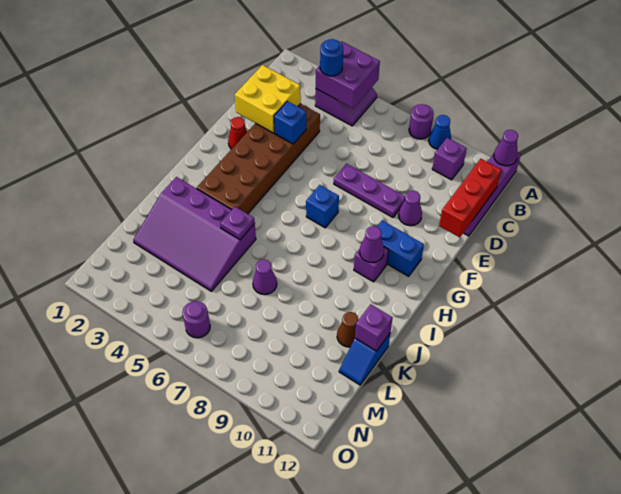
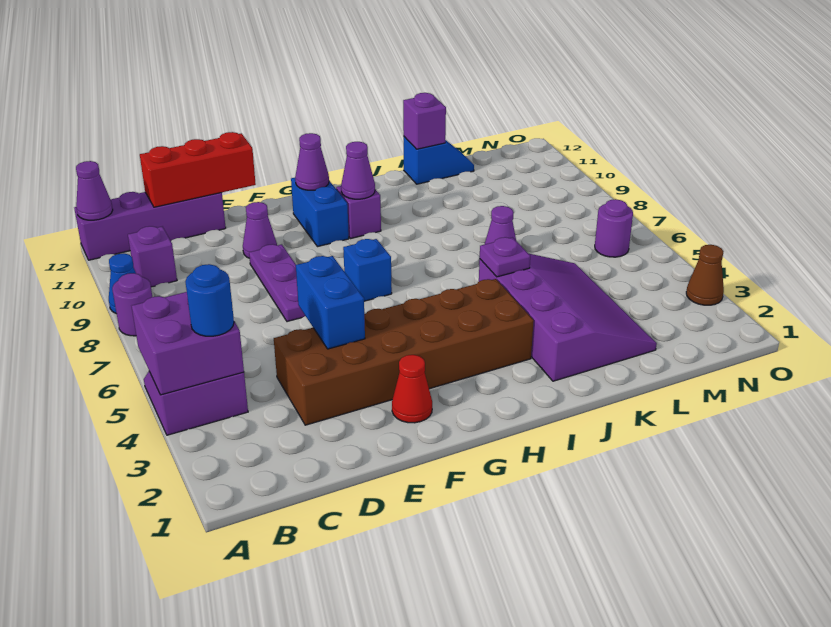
yellow 2x2 brick [235,65,301,133] -> none
blue 1x1 brick [274,101,306,144] -> blue 1x2 brick [296,256,365,349]
none -> purple 1x1 cone [295,133,329,190]
brown 1x1 cone [337,312,359,347] -> brown 1x1 cone moved to [686,245,724,305]

